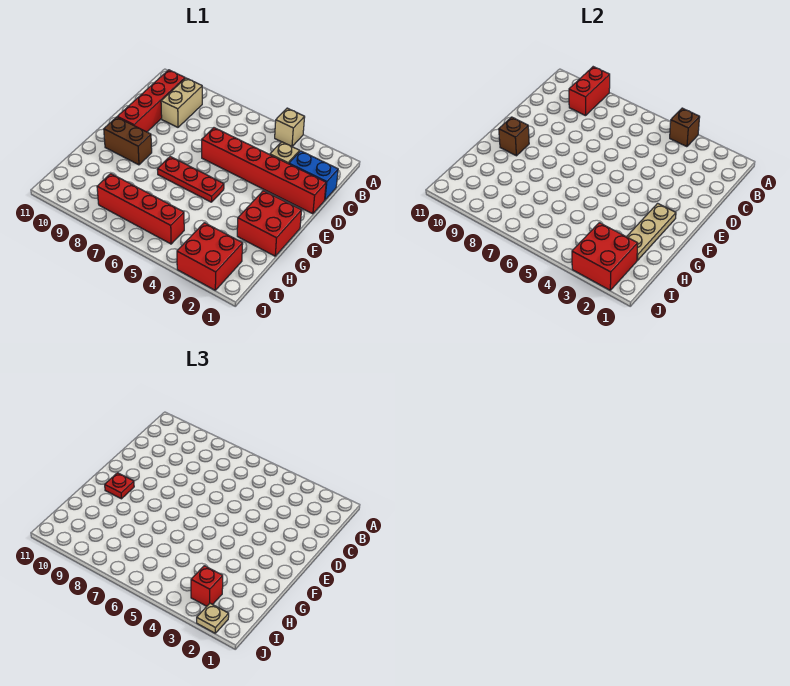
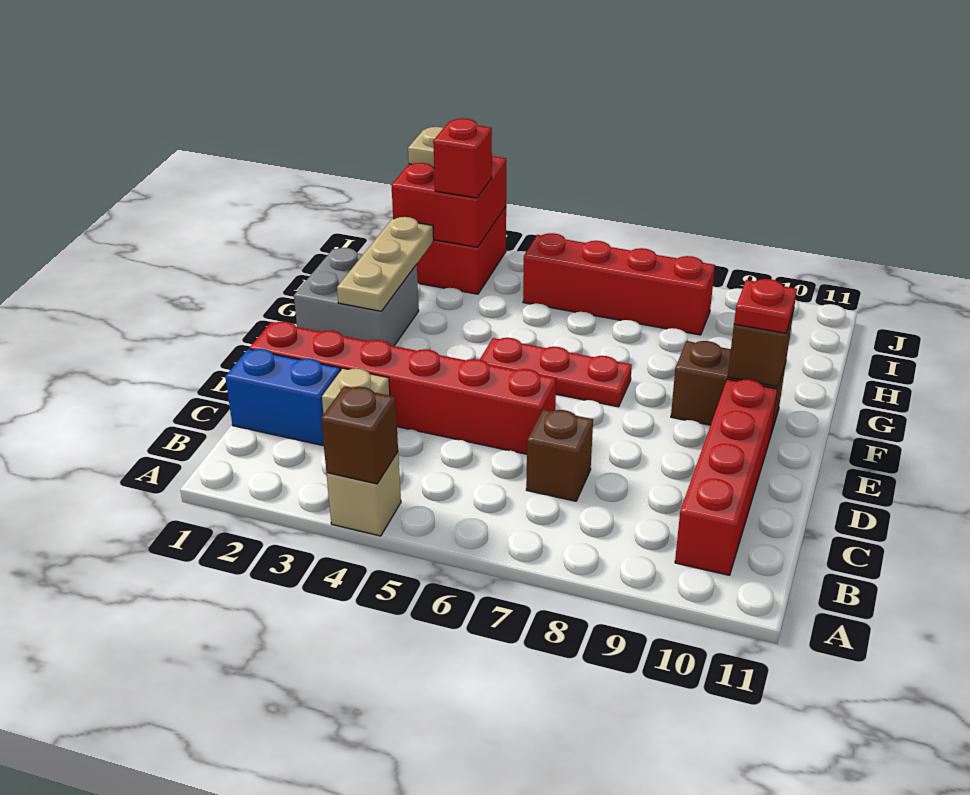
red 1x2 brick [569,67,610,116] -> none
tan 1x2 brick [161,78,202,127] -> none
none -> brown 1x1 brick [526,409,593,501]
red 2x2 brick [237,191,302,256] -> grey 2x2 brick [294,248,419,346]

